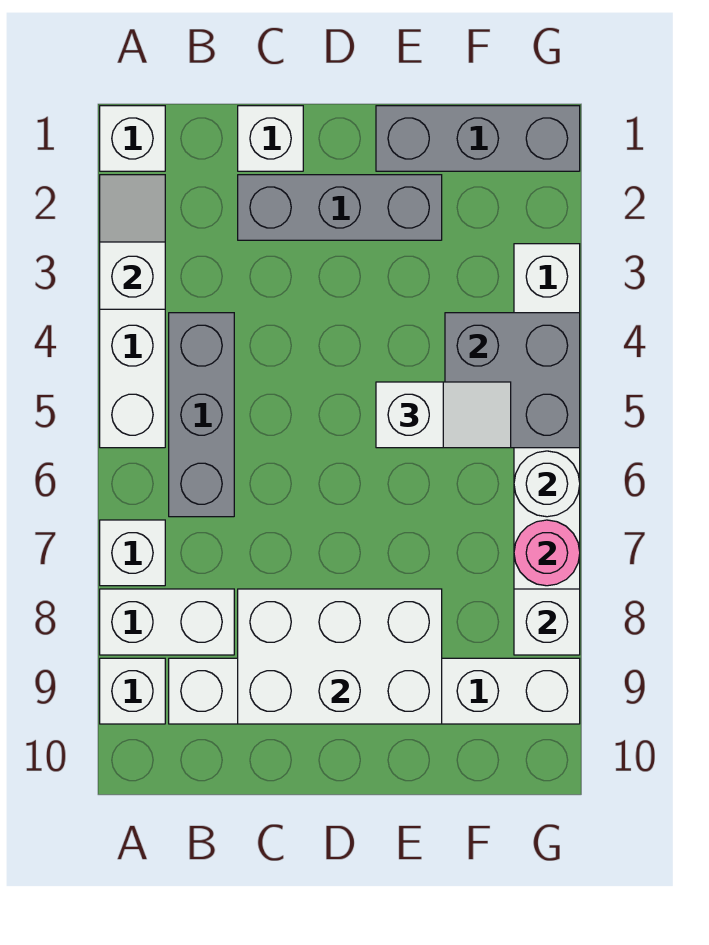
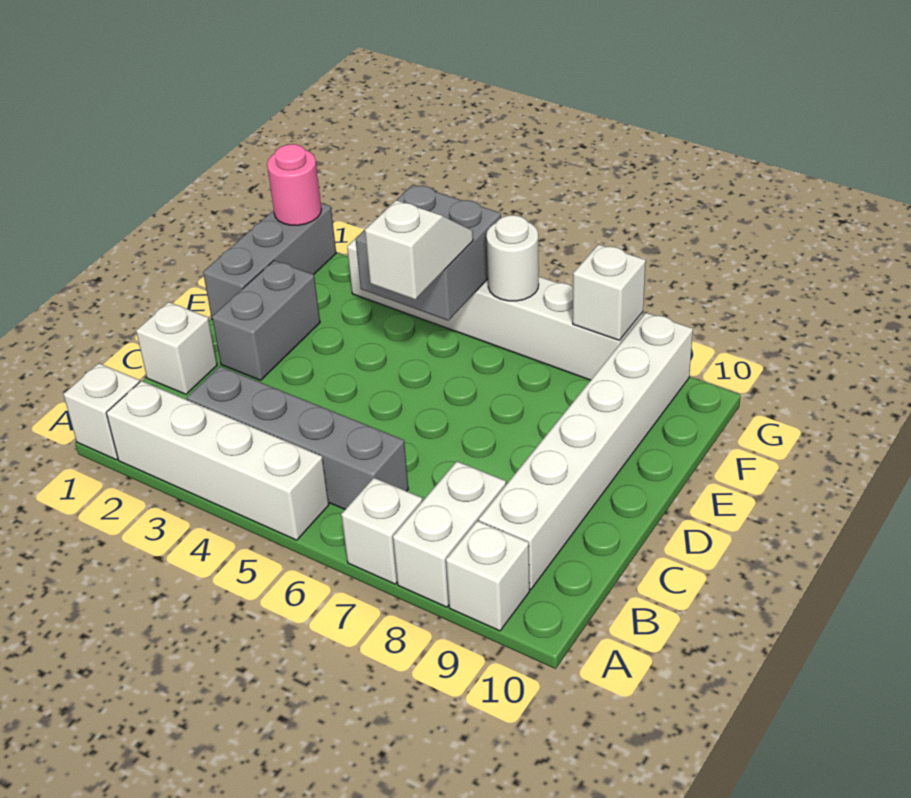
white 1x2 slope [100,175,165,309] -> none
grey 1x3 brick [169,313,234,517] -> grey 1x4 brick [187,366,408,509]
grey 1x3 brick [238,175,442,240] -> grey 1x2 brick [212,260,320,380]
white 2x3 brick [238,589,442,724] -> none
pink 1x1 round brick [514,520,580,586] -> pink 1x1 round brick moved to [267,144,322,225]

